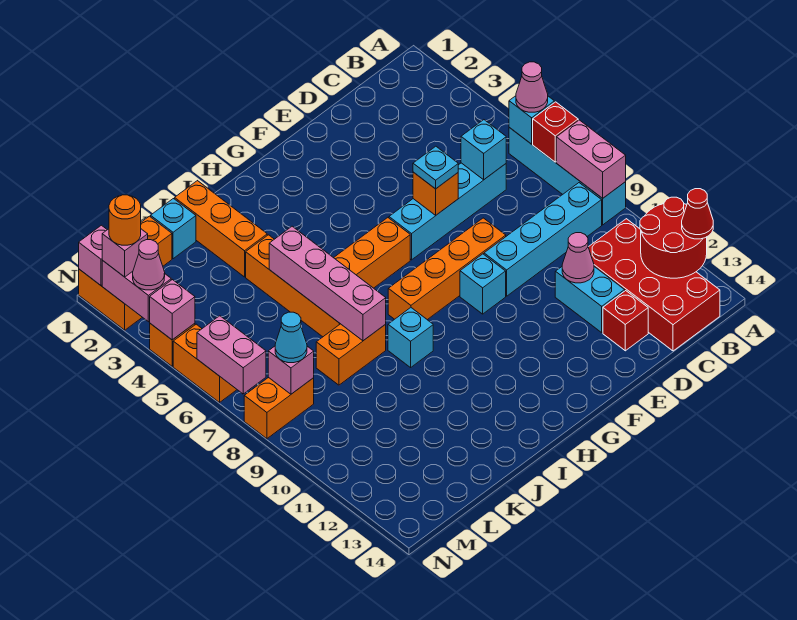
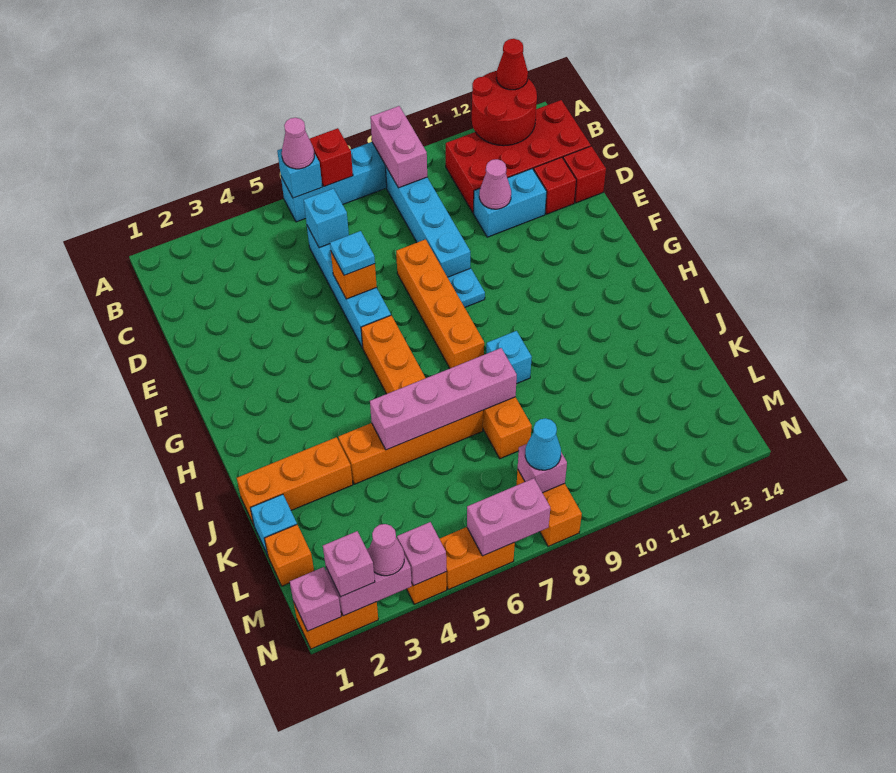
pink 1x2 brick [556,120,626,198] -> pink 1x2 brick turned to [370,106,427,188]
none -> red 1x1 brick [563,146,606,203]
cyan 1x1 brick [460,254,506,314] -> cyan 1x1 plate [448,268,485,307]
orange 1x1 round brick [109,195,141,245] -> none

